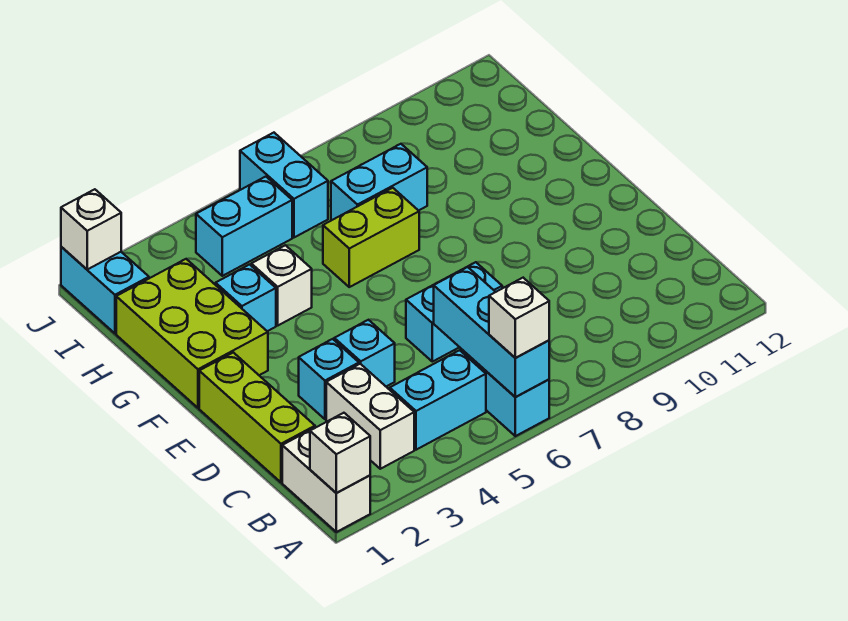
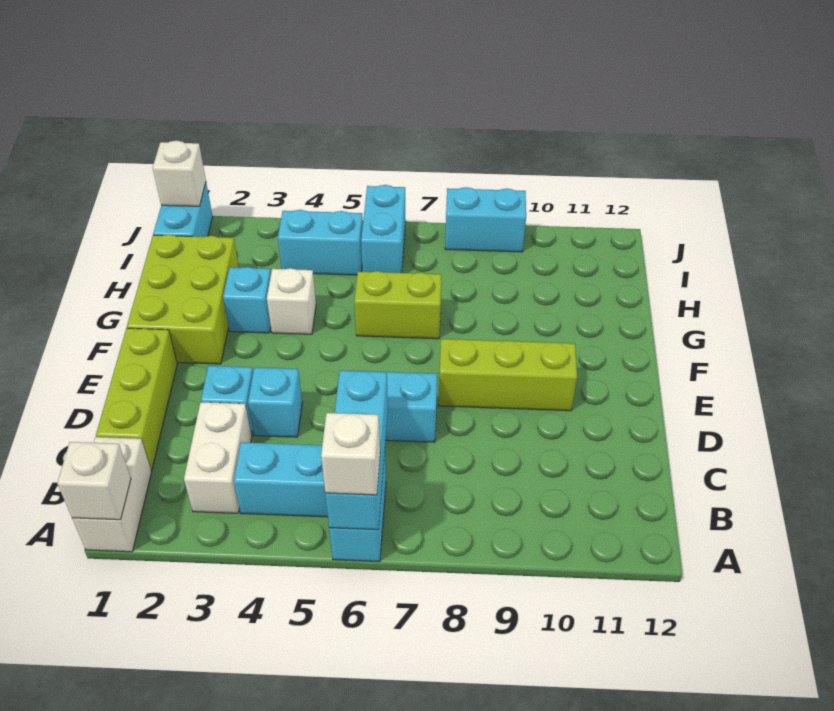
none -> lime 1x3 brick [439,339,577,411]
cyan 1x2 brick [331,144,427,220] -> cyan 1x2 brick moved to [445,187,526,252]

